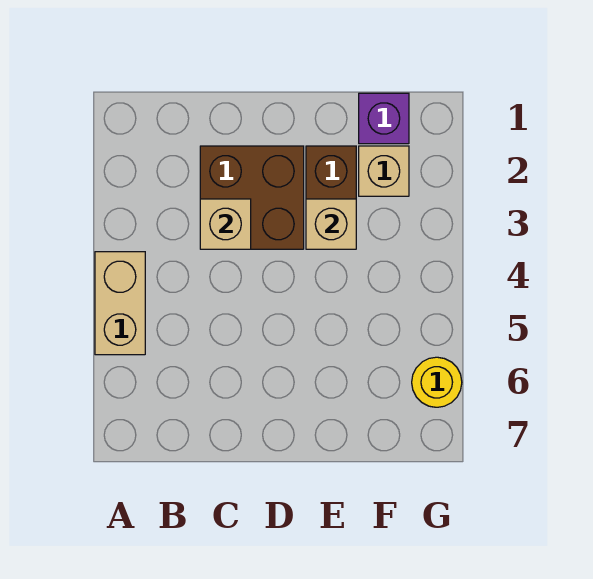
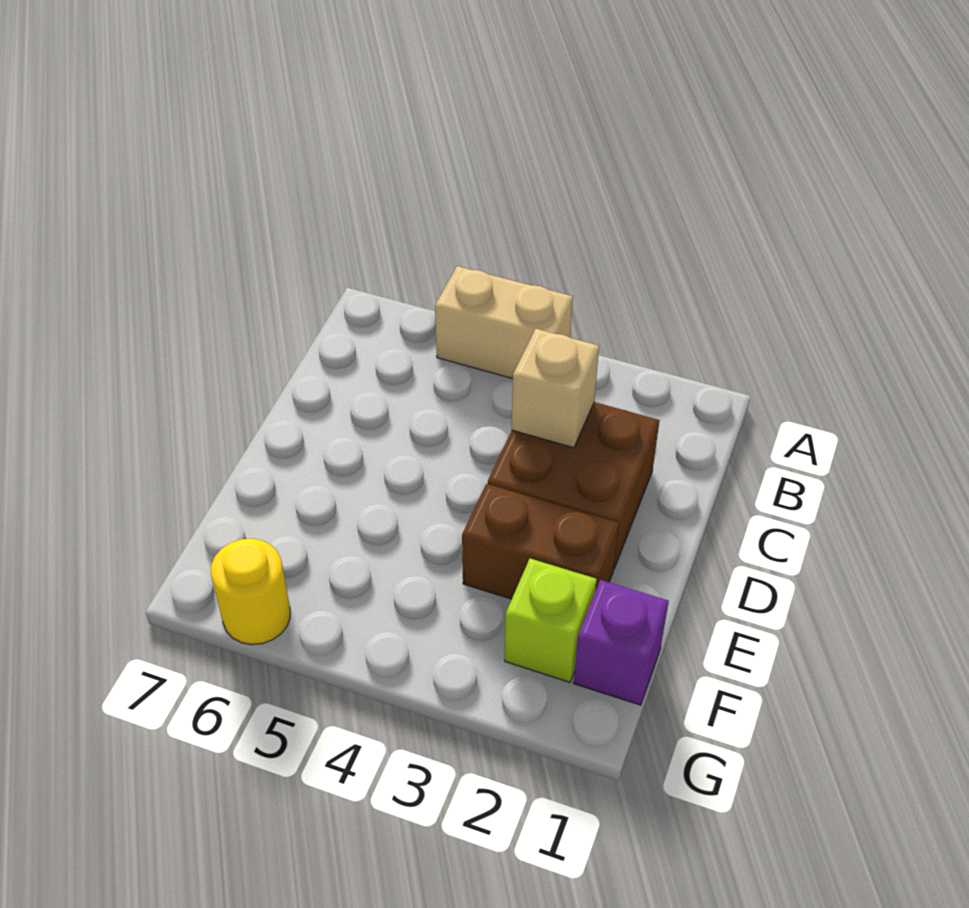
tan 1x1 brick [306,199,356,249] -> none
tan 1x1 brick [359,146,409,196] -> lime 1x1 brick [505,559,597,682]

